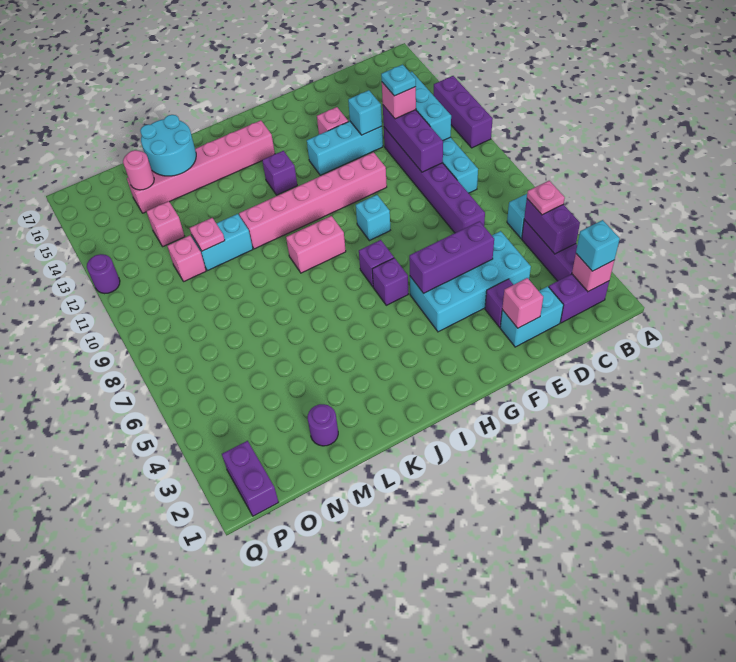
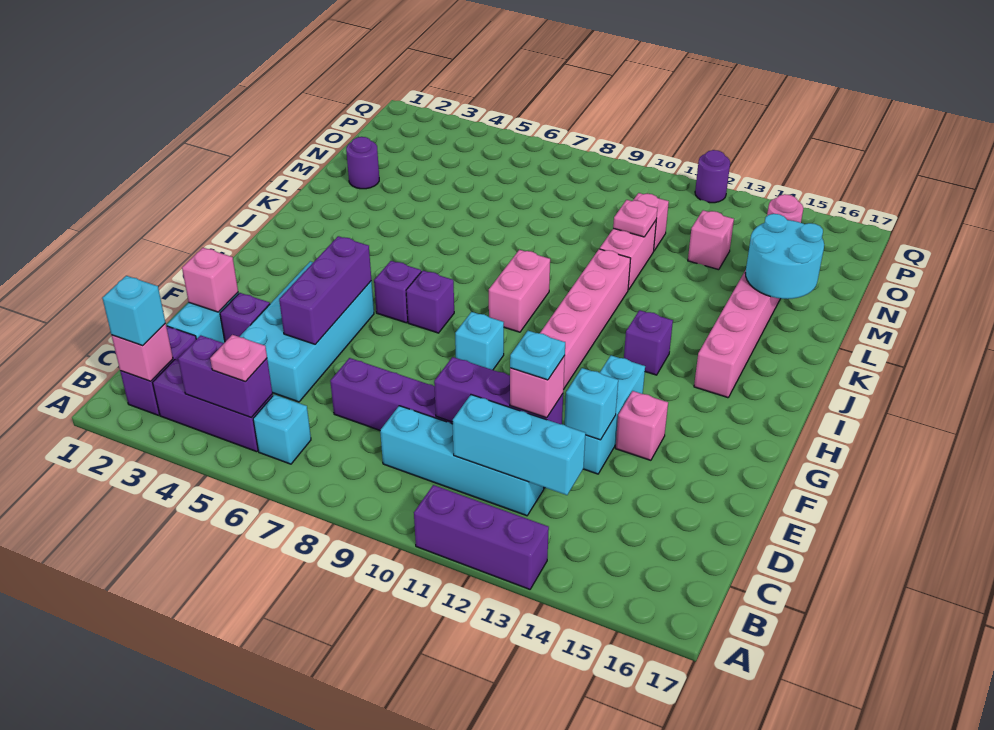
cyan 1x2 brick [192,214,253,271] -> pink 1x2 brick [600,221,656,290]
purple 1x2 brick [222,441,279,516] -> none

